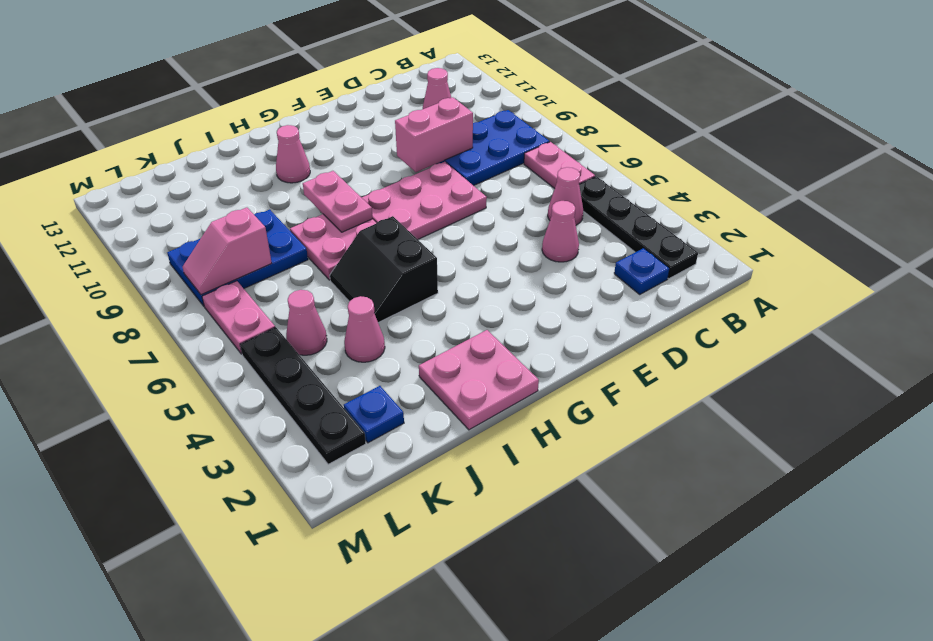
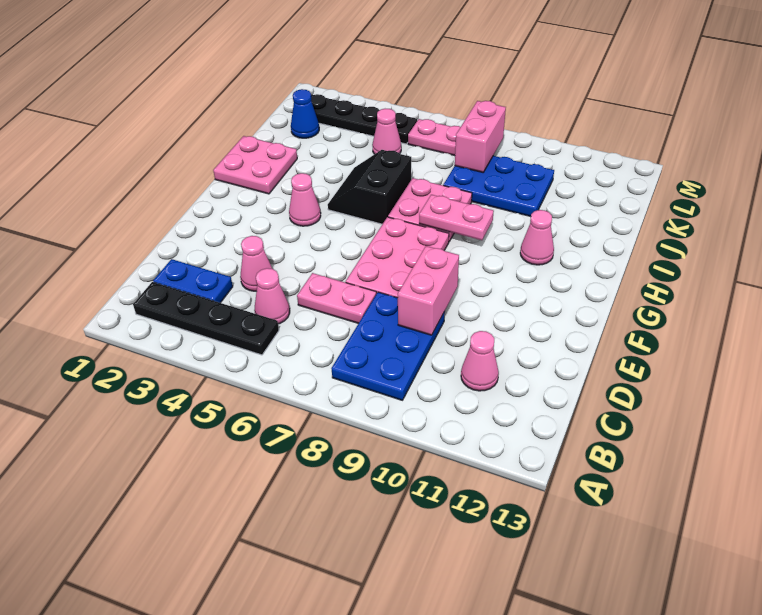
pink 1x2 plate [524,142,595,189] -> pink 1x2 plate moved to [297,273,376,323]
blue 1x1 plate [614,248,669,294] -> blue 1x2 plate [153,259,233,303]
black 2x2 slope [330,216,438,323] -> black 2x2 slope turned to [328,150,411,224]
pink 1x1 cone [344,296,385,362] -> pink 1x1 cone moved to [289,173,321,226]
blue 2x3 plate [167,210,308,306] -> blue 2x3 plate turned to [443,156,554,216]
blue 1x1 plate [344,386,404,443] -> blue 1x1 cone [291,89,319,138]
pink 1x2 slope [183,208,272,295] -> pink 1x2 brick [455,101,506,172]

